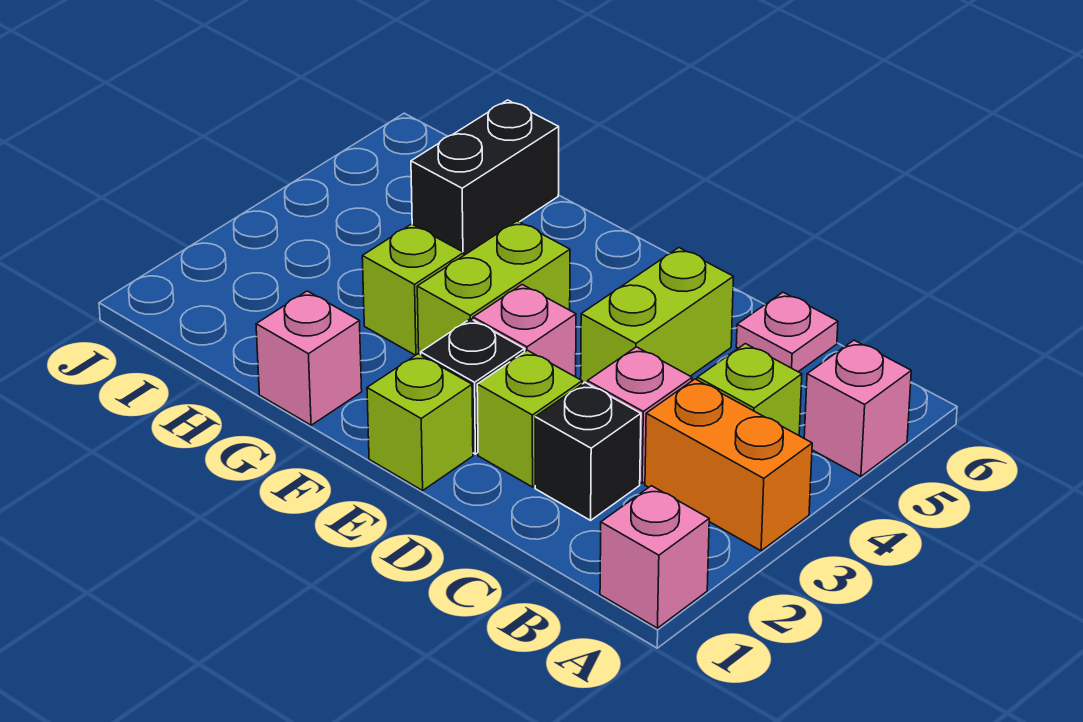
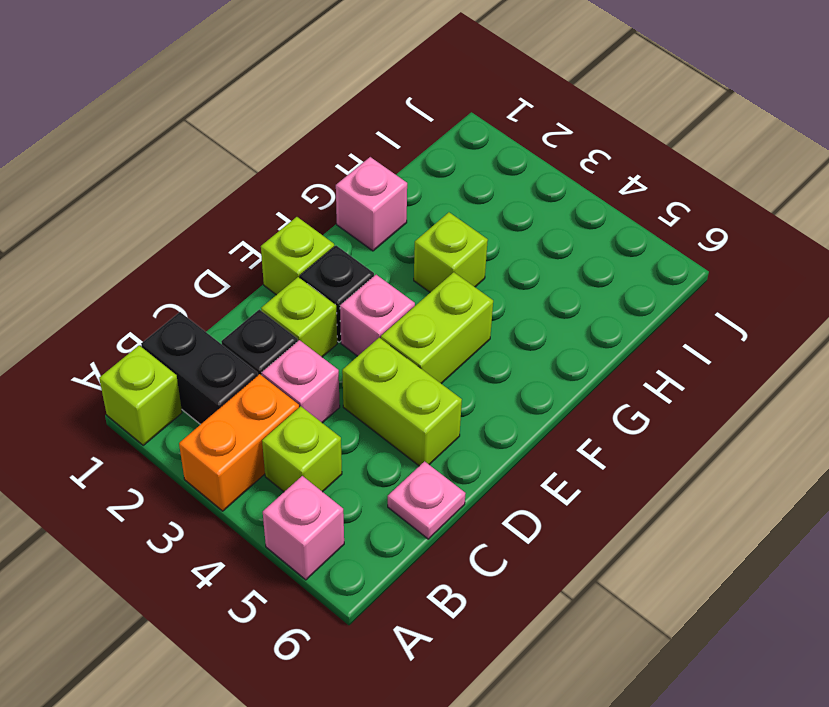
pink 1x1 brick [600,486,709,628] -> lime 1x1 brick [99,345,182,445]
lime 1x2 brick [417,221,570,355] -> lime 1x2 brick turned to [381,272,493,384]
black 1x2 brick [411,100,559,255] -> black 1x2 brick moved to [141,312,258,425]

